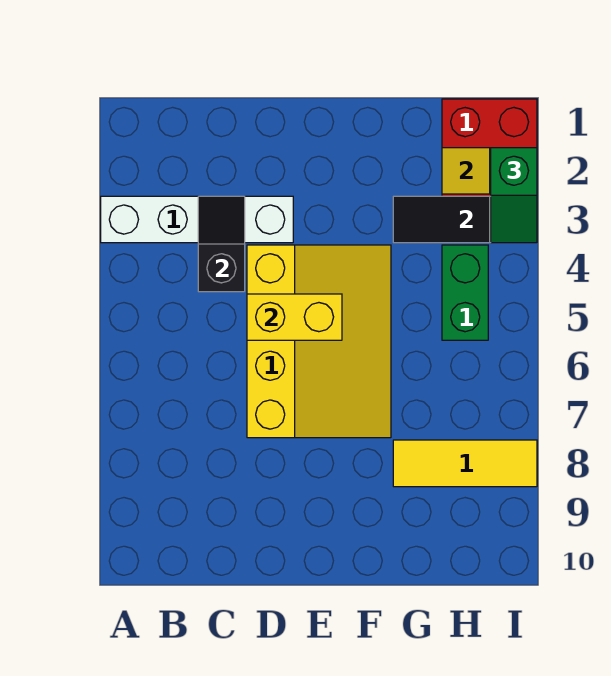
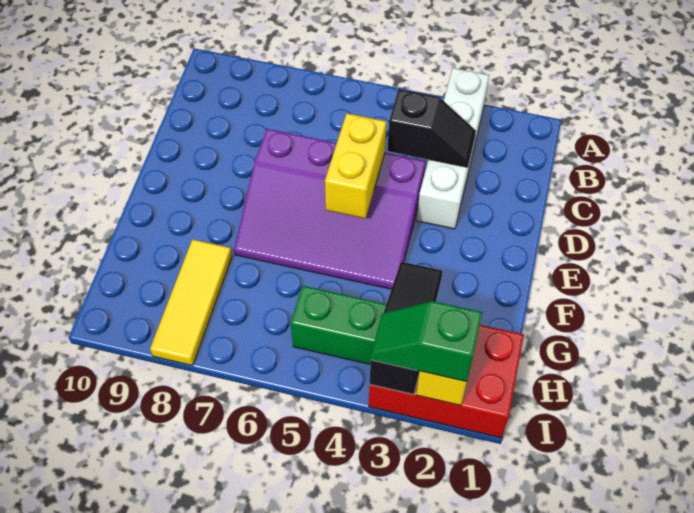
yellow 3x4 slope [247,245,391,438] -> purple 3x4 slope [234,129,426,289]

